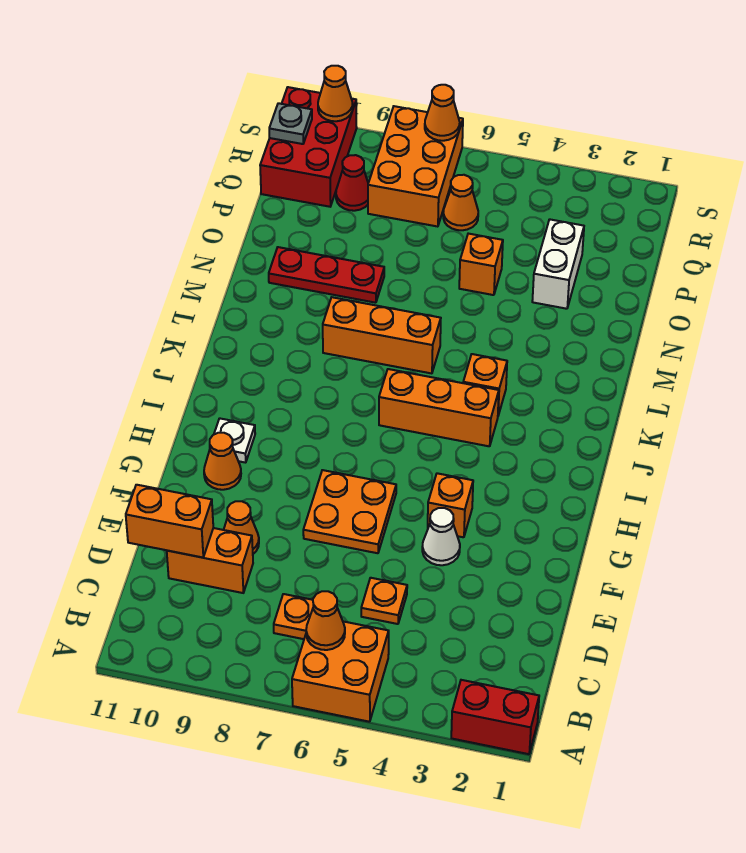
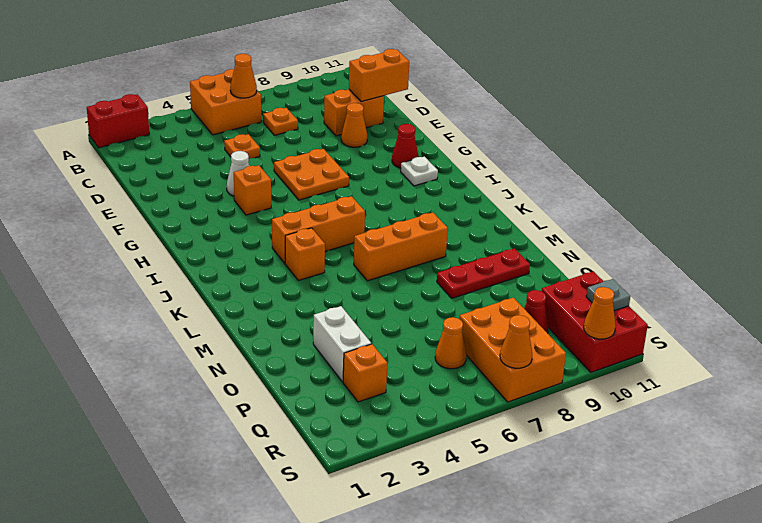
orange 1x1 cone [204,433,241,490] -> red 1x1 cone [392,124,419,168]
orange 1x1 brick [459,234,503,295] -> orange 1x1 brick moved to [343,344,387,402]

